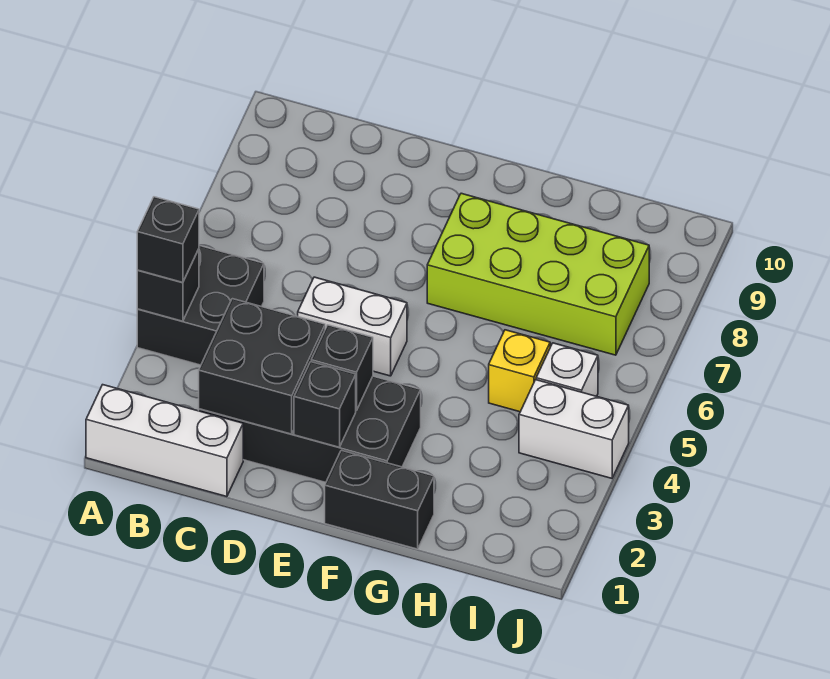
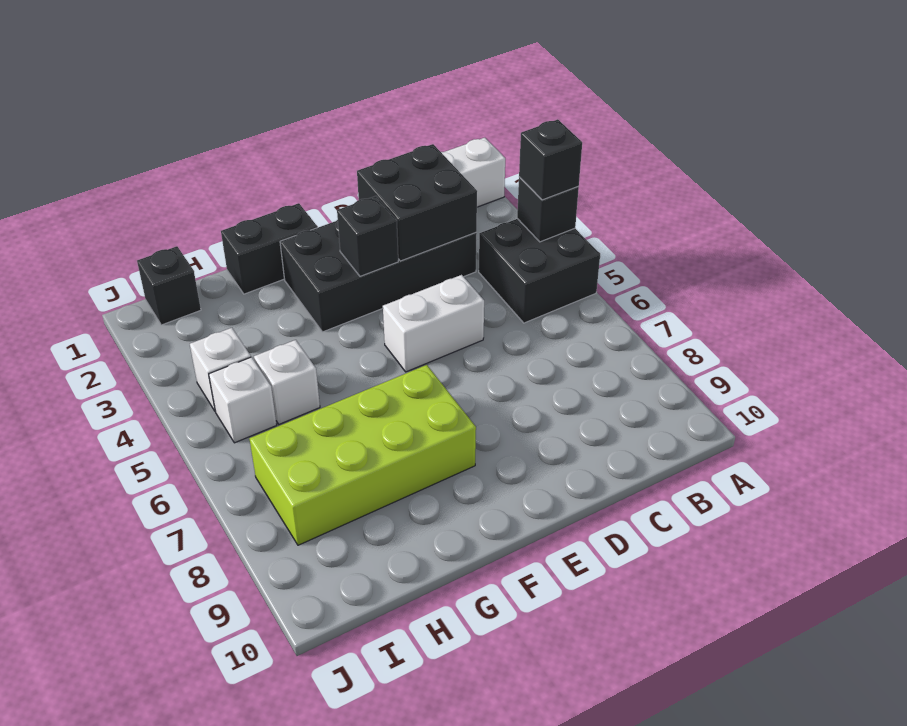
black 1x1 brick [294,362,356,447] -> black 1x1 brick moved to [137,246,201,325]
yellow 1x1 brick [489,330,550,412] -> white 1x1 brick [254,340,320,424]
white 1x2 brick [519,380,629,478] -> white 1x1 brick [190,328,251,411]

